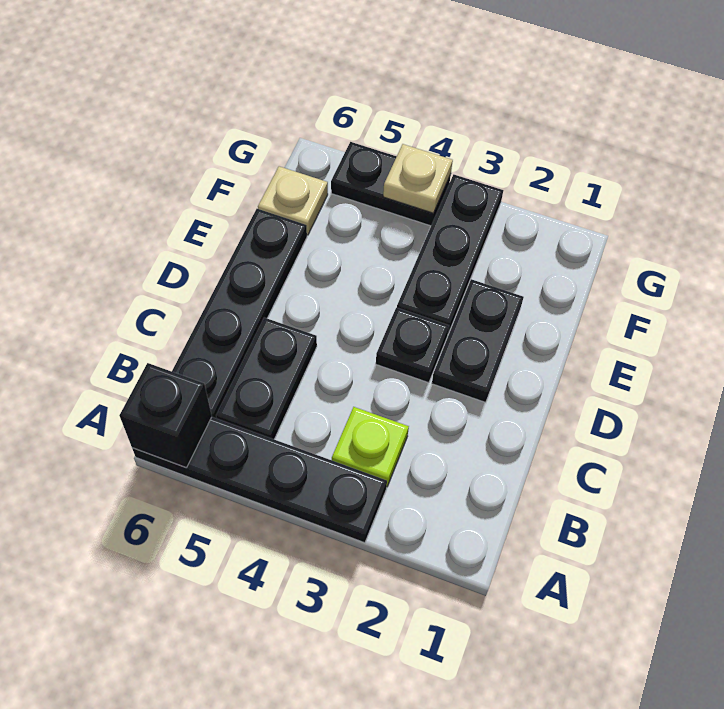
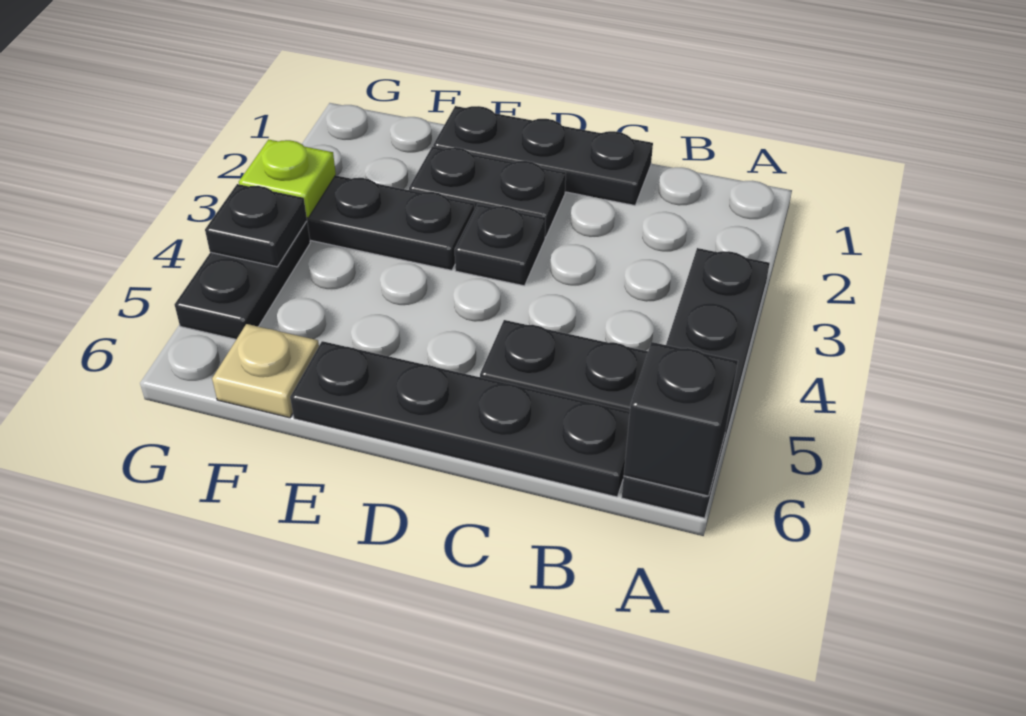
lime 1x1 plate [332,407,409,486] -> lime 1x1 plate moved to [239,140,336,218]
none -> black 1x3 plate [433,106,653,205]
tan 1x1 plate [383,144,453,213] -> black 1x1 plate [205,184,307,267]

